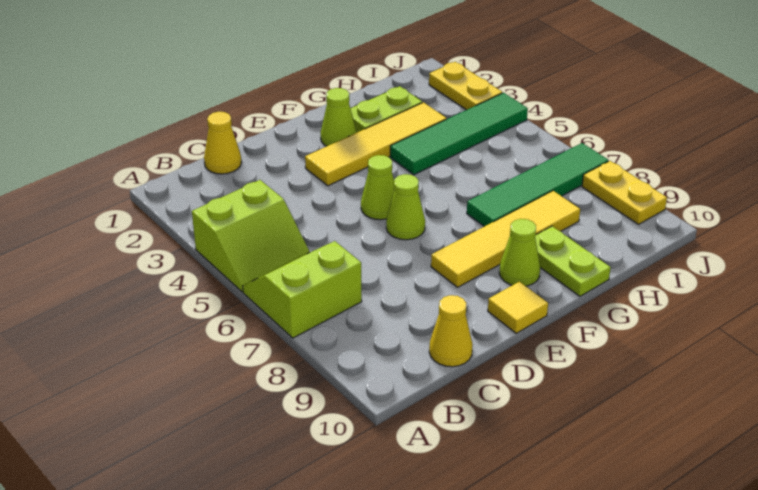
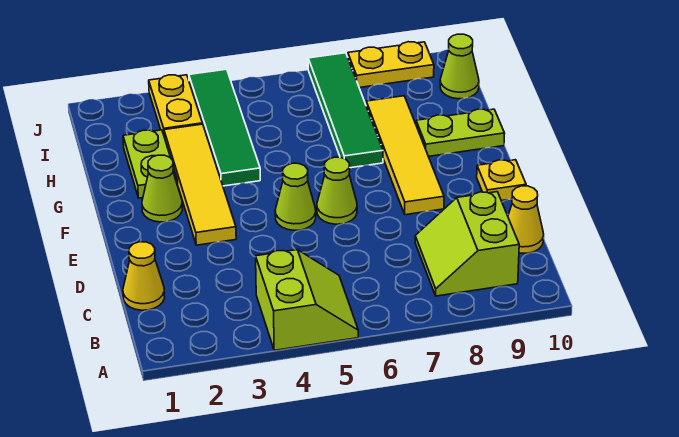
lime 2x2 slope [243,241,362,338] -> lime 2x2 slope moved to [415,192,519,296]
yellow 1x1 tile [488,282,548,333] -> yellow 1x1 plate [477,160,526,201]
lime 1x1 cone [499,219,540,286] -> lime 1x1 cone moved to [440,34,479,99]
yellow 1x2 plate [429,62,502,110] -> yellow 1x2 plate turned to [149,75,202,135]

